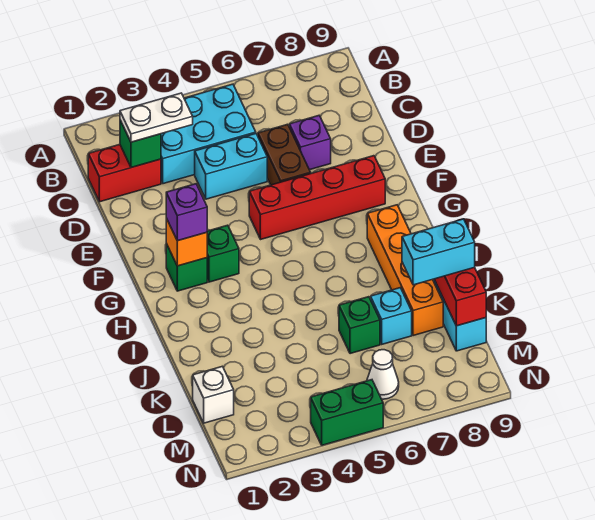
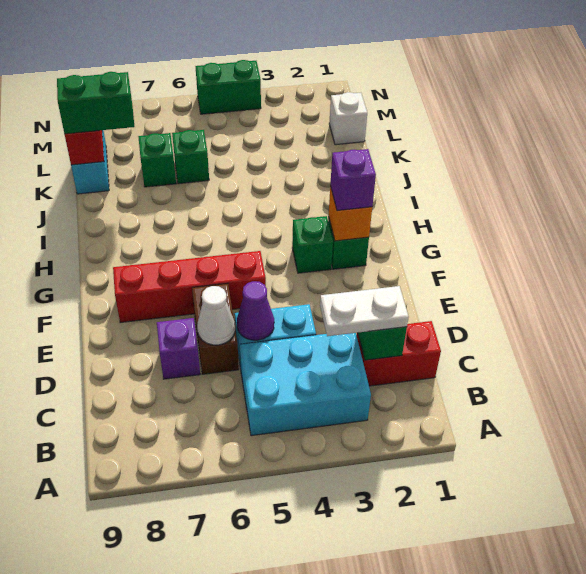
none -> purple 1x1 cone [237,281,274,340]
orange 1x4 brick [367,205,443,336] -> none
cyan 1x1 brick [371,288,412,344] -> green 1x1 brick [138,133,176,187]
cyan 1x2 brick [402,219,475,285] -> green 1x2 brick [57,72,134,134]
white 1x1 cone [367,350,399,399] -> white 1x1 cone moved to [197,286,235,345]

